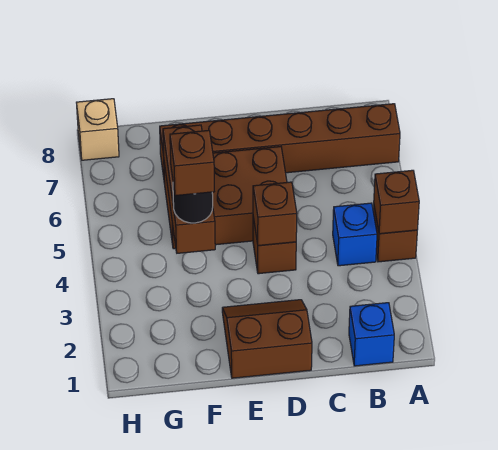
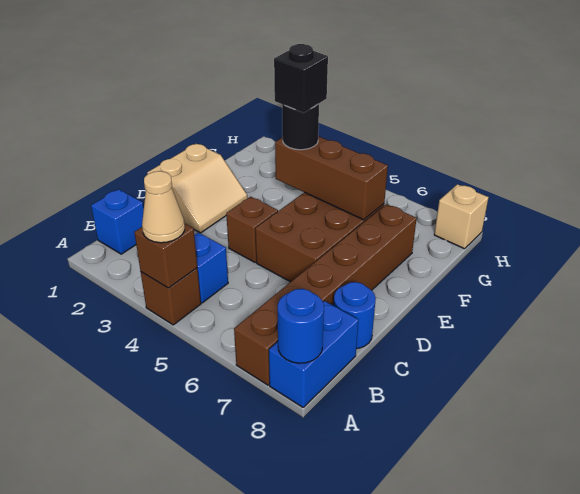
none -> tan 1x1 cone [142,171,185,243]
none -> blue 1x2 brick [269,301,358,407]
none -> blue 1x1 round brick [277,289,324,363]
none -> blue 1x1 round brick [334,282,376,349]
brown 2x2 slope [222,300,312,378] -> tan 2x2 slope [147,144,247,233]
brown 1x1 brick [253,182,297,246] -> none
brown 1x1 brick [170,130,214,196] -> black 1x1 brick [274,44,328,113]

